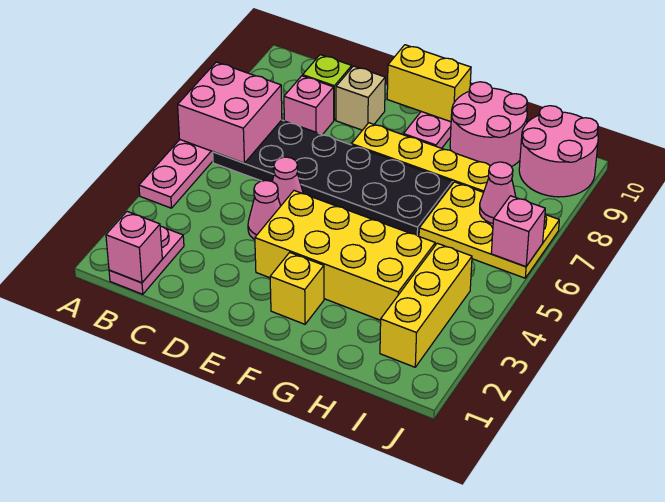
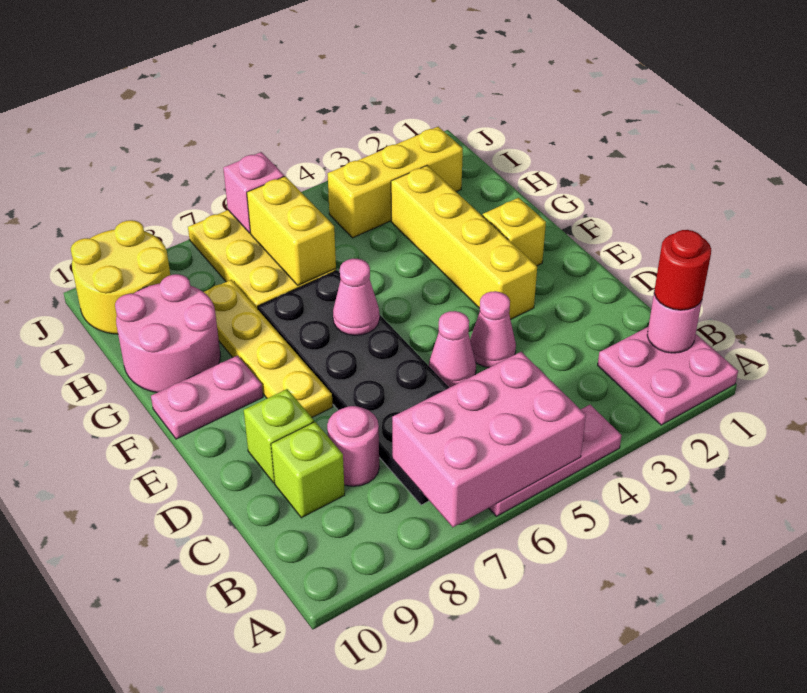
pink 2x2 brick [178,62,282,163] -> pink 2x3 brick [392,352,586,527]
pink 1x2 plate [109,226,184,294] -> pink 2x2 plate [598,327,738,425]
pink 1x1 brick [106,212,162,283] -> pink 1x1 round brick [647,294,702,353]
none -> red 1x1 round brick [654,230,711,310]
pink 1x1 brick [284,76,334,135] -> pink 1x1 round brick [327,406,379,486]
tan 1x1 brick [336,66,385,130] -> lime 1x1 brick [244,389,314,483]
yellow 2x4 brick [255,191,435,320] -> yellow 1x4 brick [391,166,537,320]
yellow 1x2 brick [387,45,471,122] -> yellow 1x2 brick moved to [247,176,336,285]
pink 1x1 cone [480,162,516,223] -> pink 1x1 cone moved to [333,259,380,335]
pink 2x2 round brick [519,106,598,197] -> yellow 2x2 round brick [71,220,170,334]

